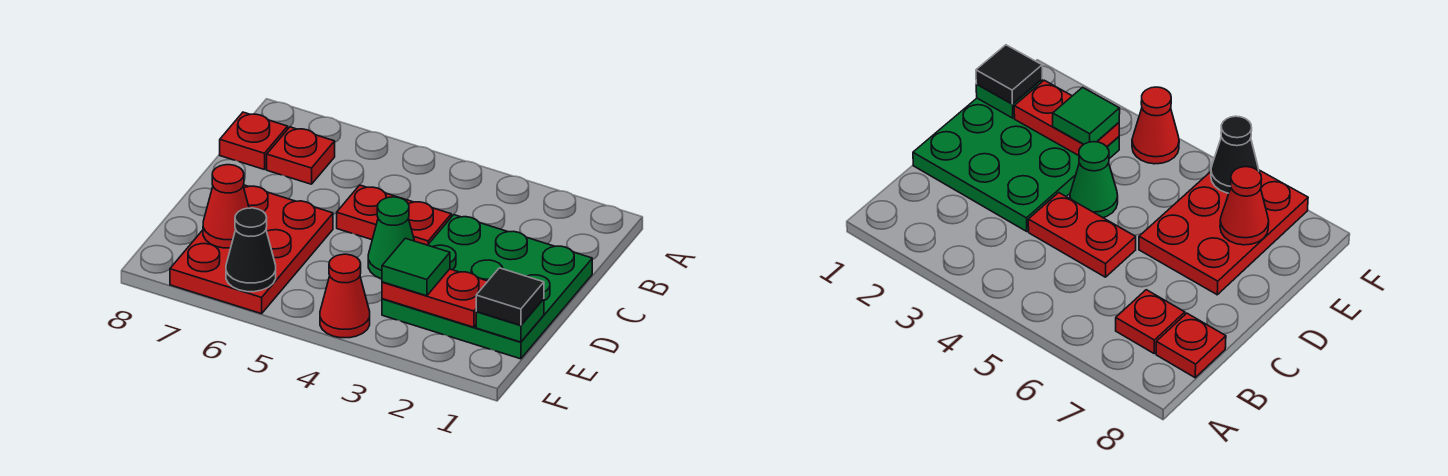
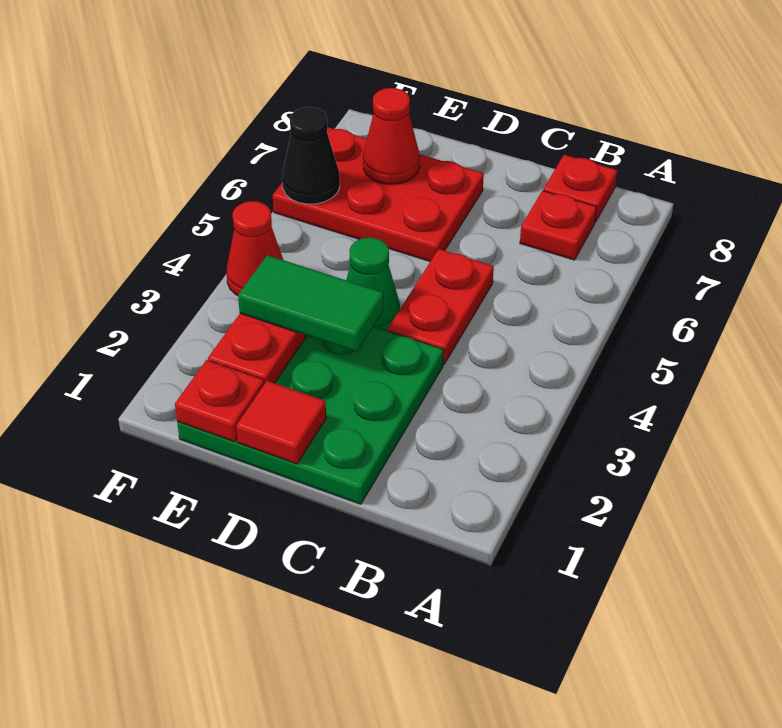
none -> red 1x1 tile [236,381,326,464]
green 1x1 plate [476,299,544,342] -> red 1x1 plate [175,360,264,442]
black 1x1 tile [476,268,544,325] -> none
green 1x1 tile [382,238,450,296] -> green 1x2 tile [238,255,383,352]

